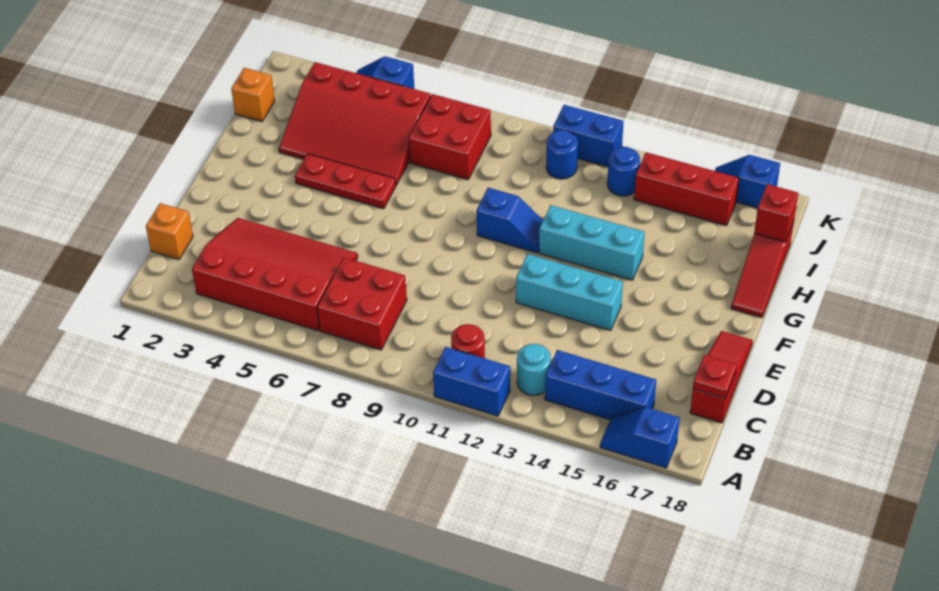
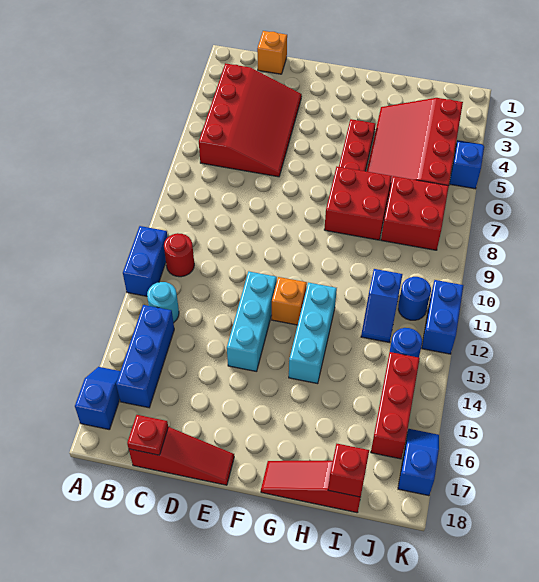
red 2x2 brick [317,257,407,350] -> red 2x2 brick moved to [324,167,392,240]
blue 1x2 slope [476,188,543,253] -> blue 1x2 slope moved to [361,269,403,343]
orange 1x1 brick [231,68,275,121] -> orange 1x1 brick moved to [272,277,307,325]

